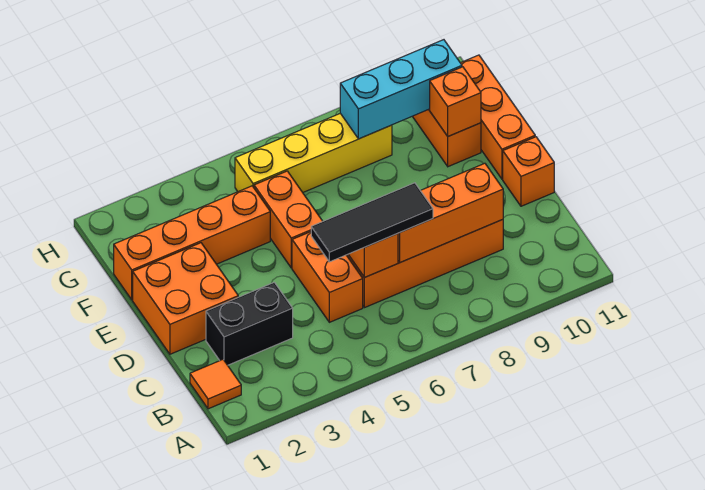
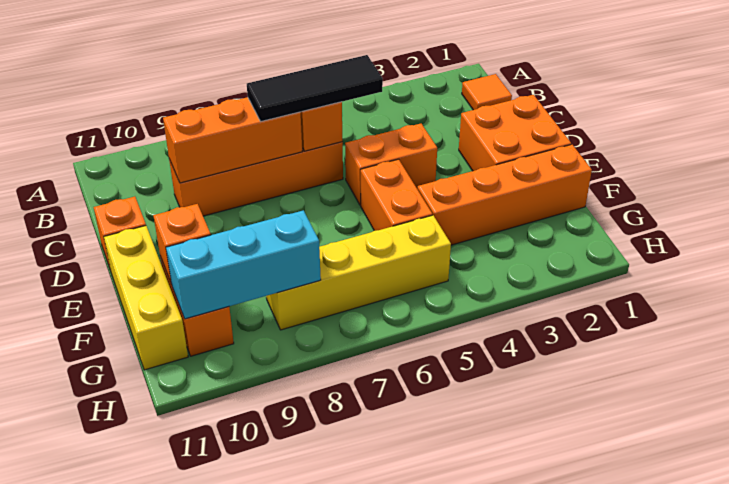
black 1x2 brick [206,282,293,365] -> none
orange 1x2 brick [292,232,363,322] -> orange 1x2 brick turned to [345,124,437,205]
orange 1x3 brick [461,55,535,179] -> yellow 1x3 brick [104,226,188,370]

